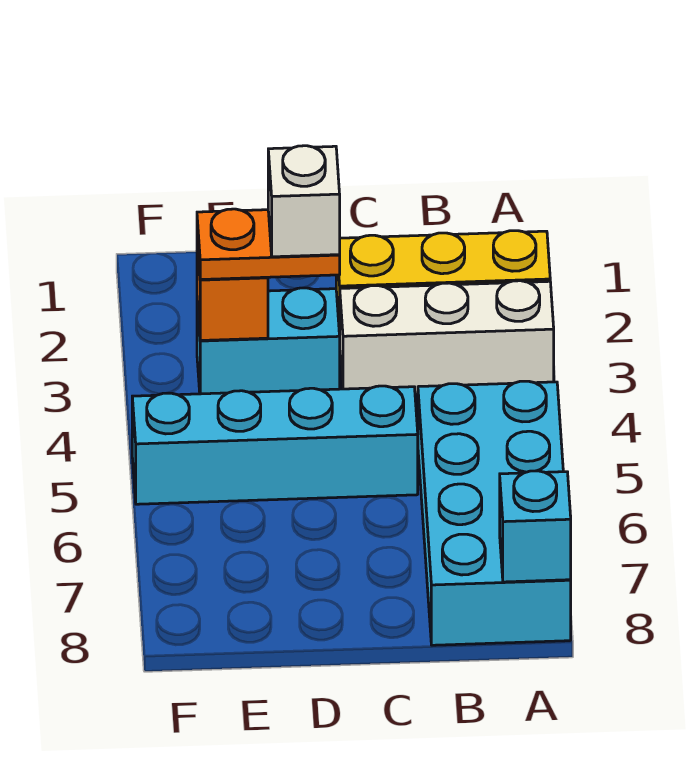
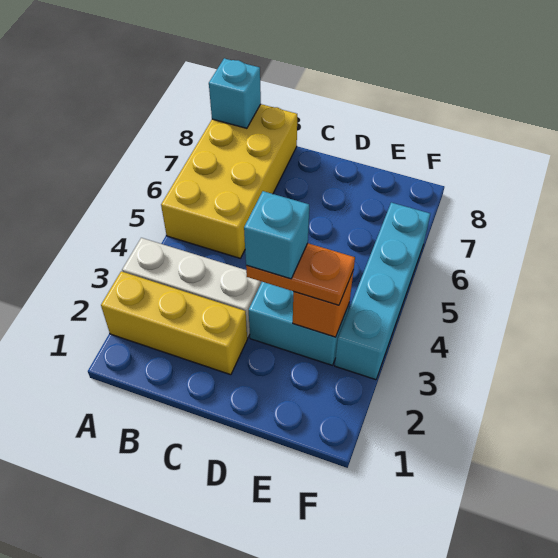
cyan 2x4 brick [418,381,571,645] -> yellow 2x4 brick [161,104,297,258]
cyan 1x4 brick [132,386,418,504] -> cyan 1x4 brick turned to [335,203,430,380]
white 1x1 brick [268,146,340,257] -> cyan 1x1 brick [244,191,309,279]

